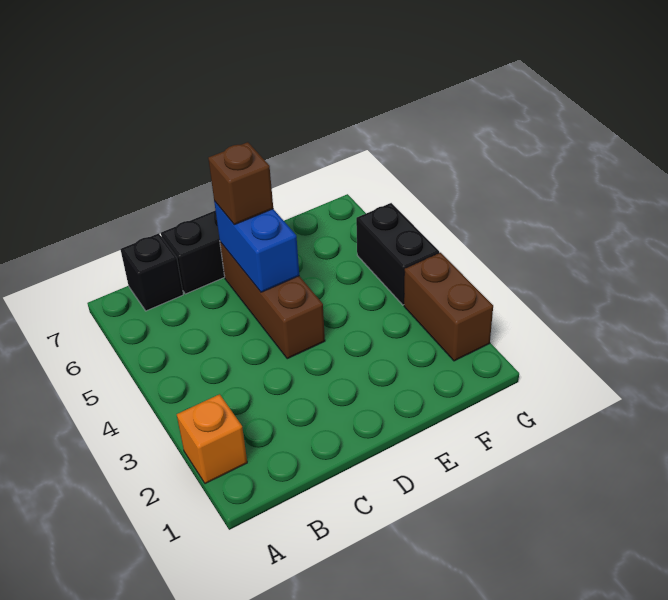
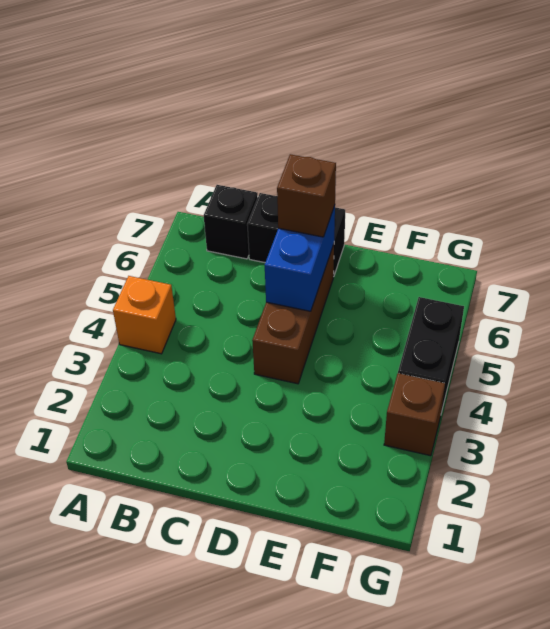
orange 1x1 brick [177,394,247,484] -> orange 1x1 brick moved to [113,276,176,354]
brown 1x2 brick [404,253,493,361] -> brown 1x1 brick [384,373,445,456]

